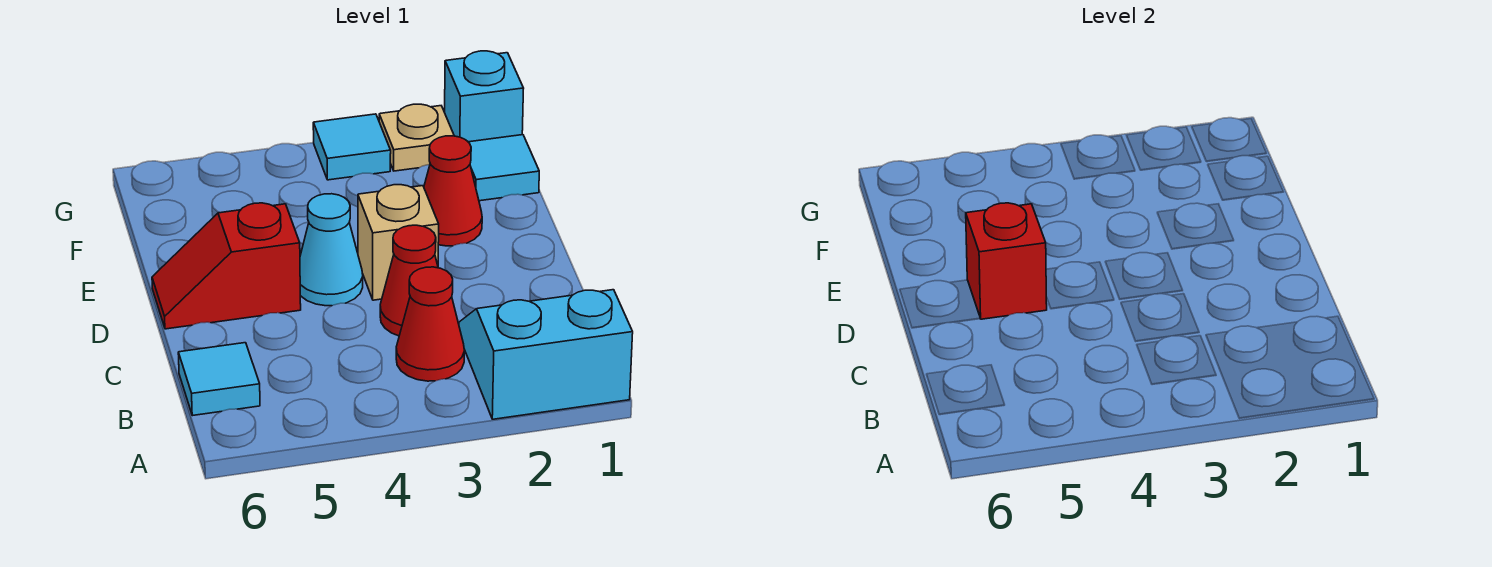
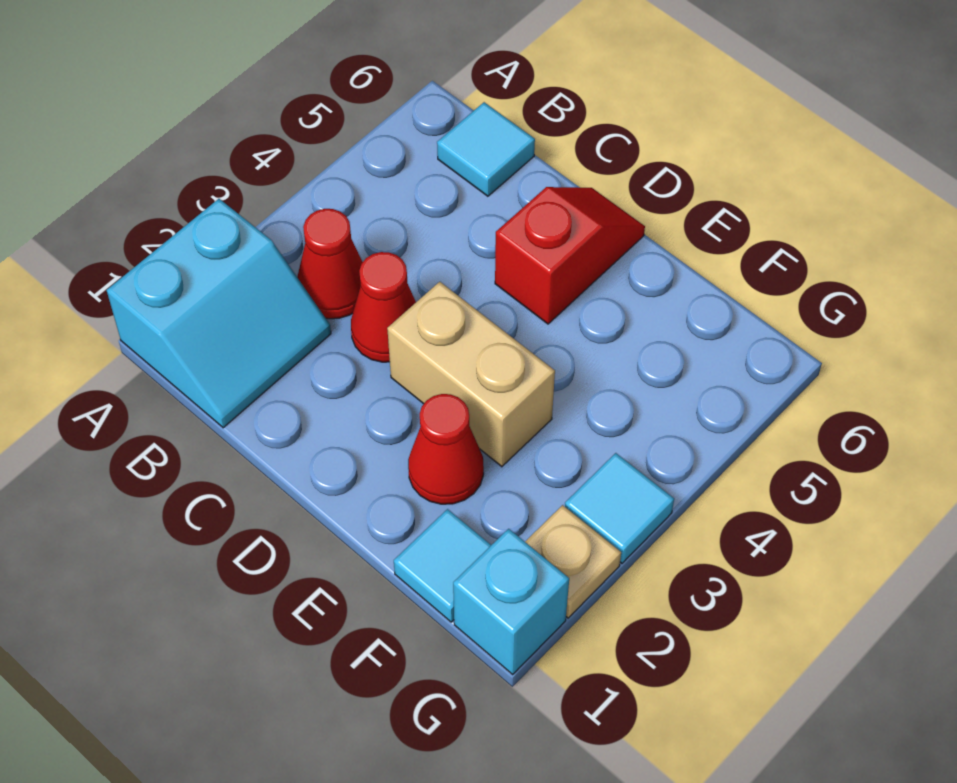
tan 1x1 brick [358,185,439,300] -> tan 1x2 brick [387,282,555,467]
cyan 1x1 cone [300,194,363,306] -> none
red 1x1 brick [966,203,1047,319] -> none

